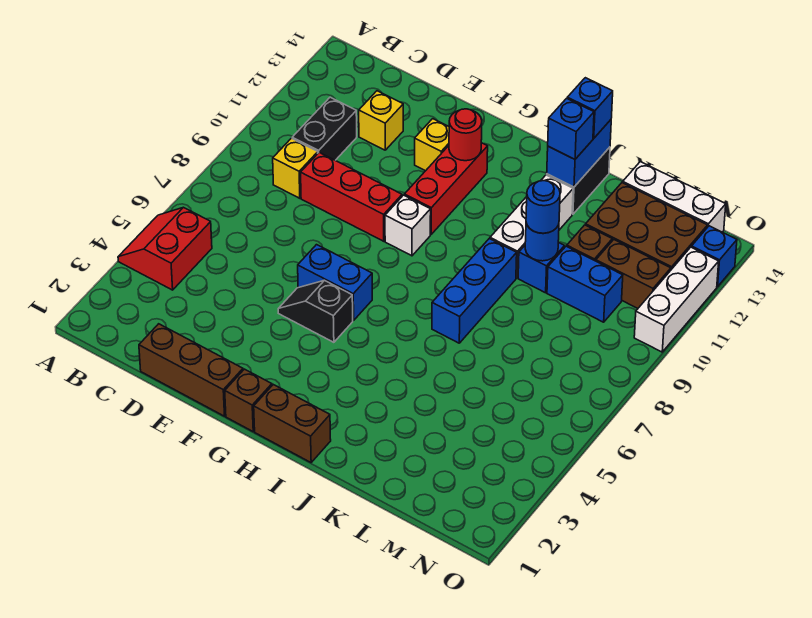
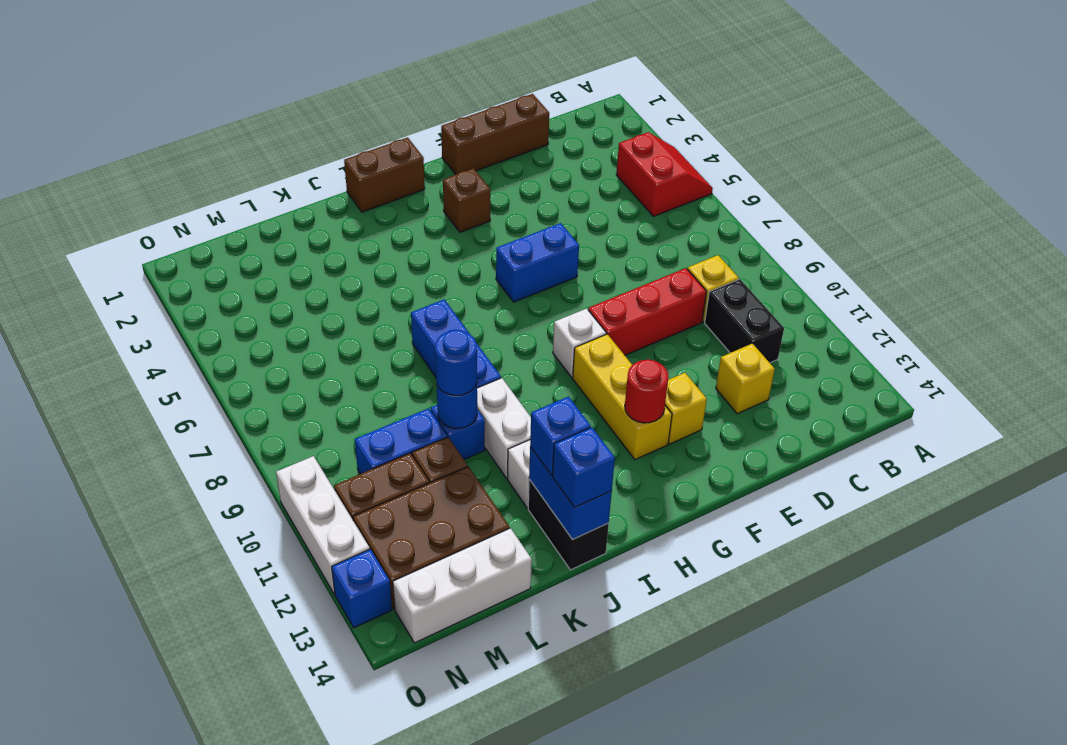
black 1x2 slope [278,280,353,342] -> none
brown 1x1 brick [225,369,272,431] -> brown 1x1 brick moved to [443,168,490,232]
red 1x3 brick [404,143,488,234] -> yellow 1x3 brick [573,334,672,460]

